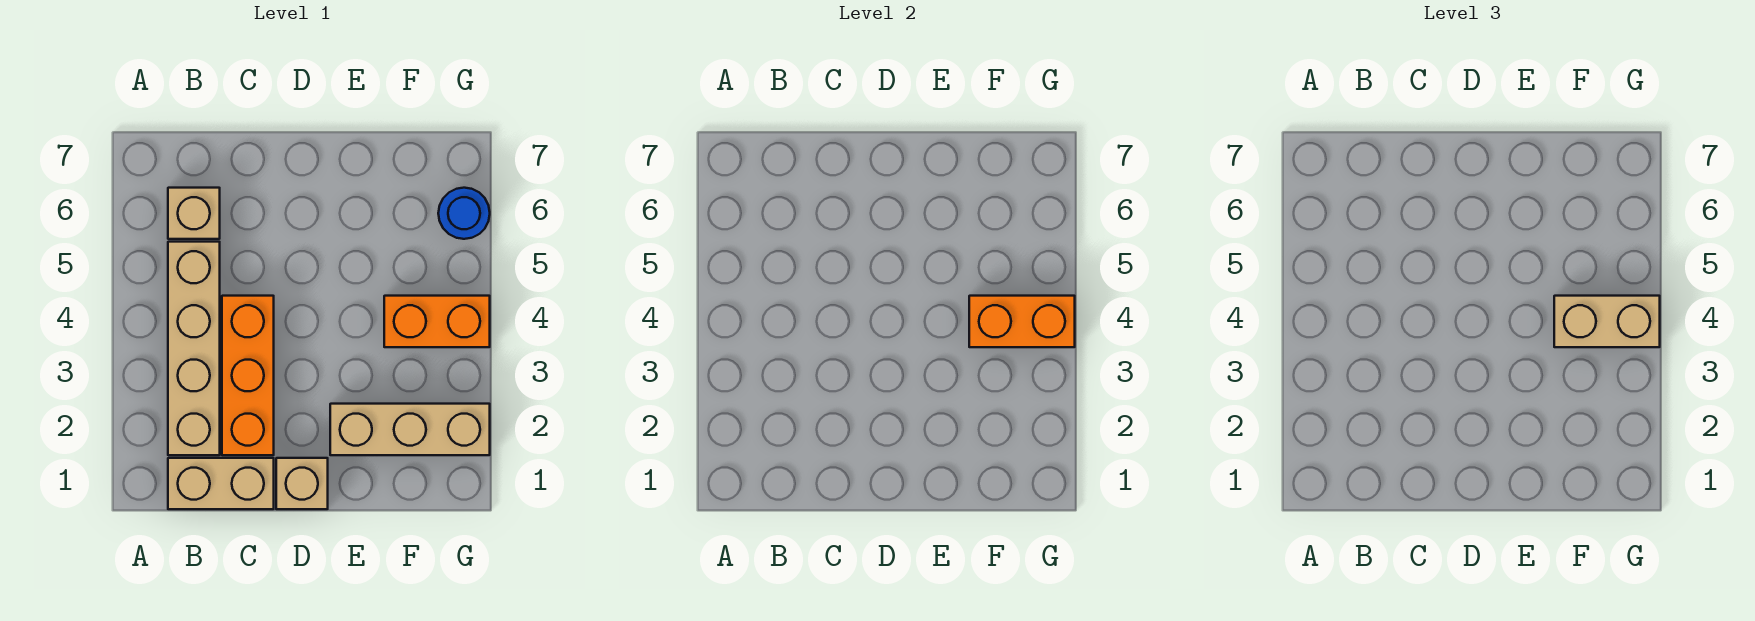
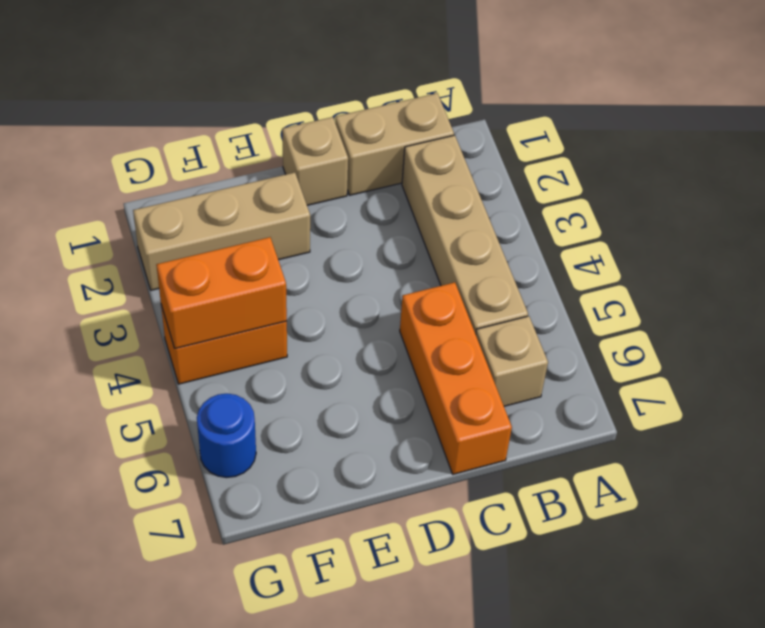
orange 1x3 brick [222,296,274,455] -> orange 1x3 brick moved to [400,282,512,474]
tan 1x2 brick [1554,296,1660,347] -> none

